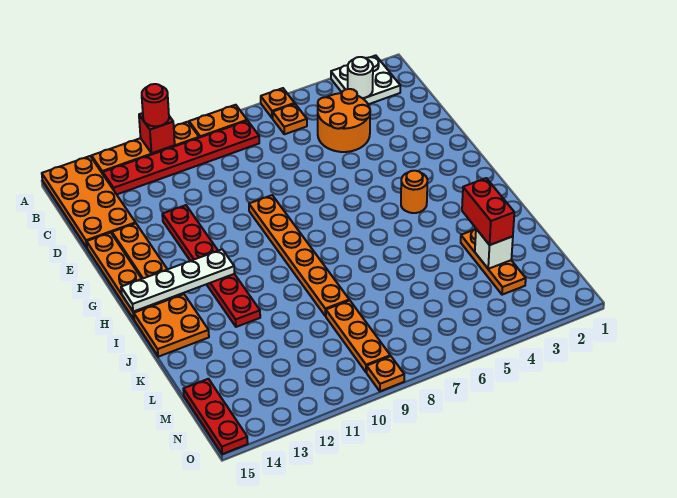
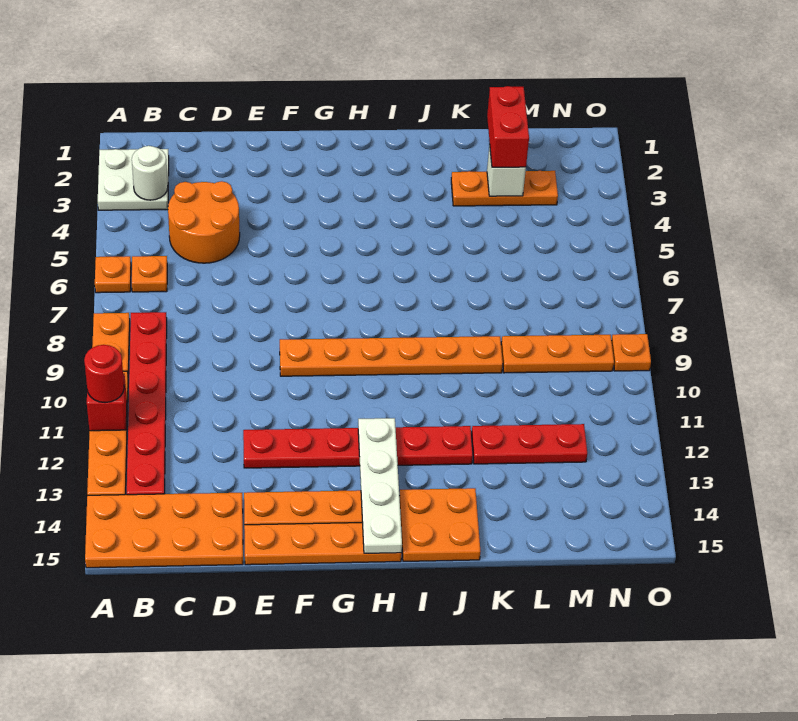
orange 1x1 round brick [401,171,427,213] -> none
red 1x2 brick [462,178,514,245] -> red 1x2 brick turned to [487,86,529,167]
red 1x3 plate [183,379,248,454] -> red 1x3 plate moved to [471,424,587,464]

